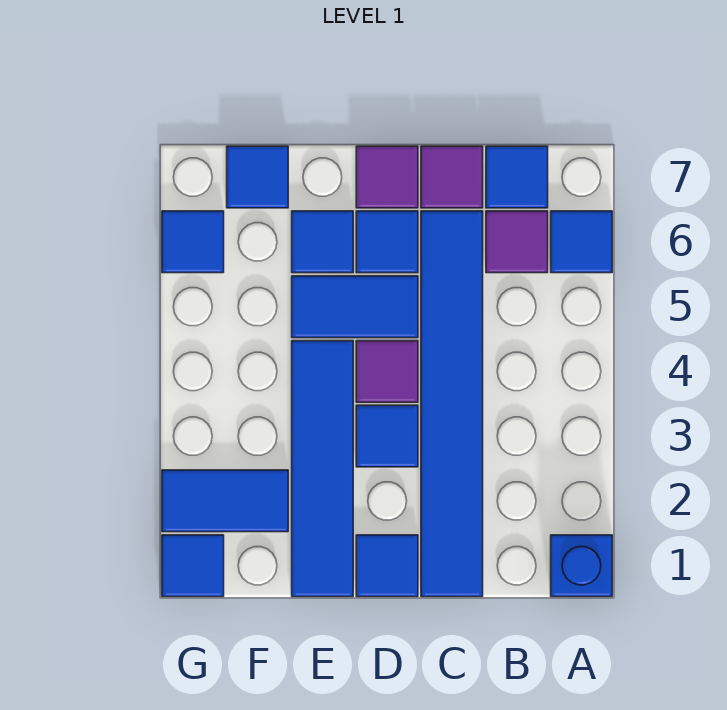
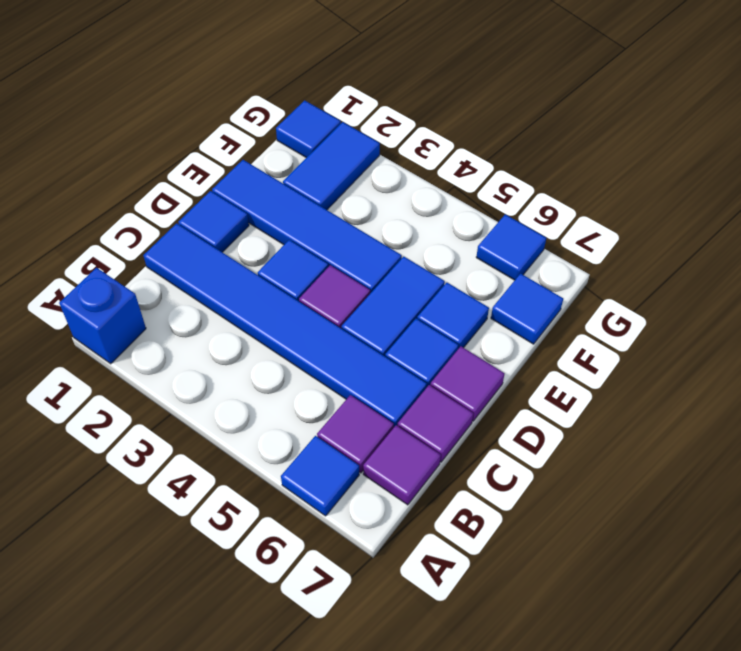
blue 1x1 tile [486,146,548,208] -> purple 1x1 tile [363,425,441,505]

